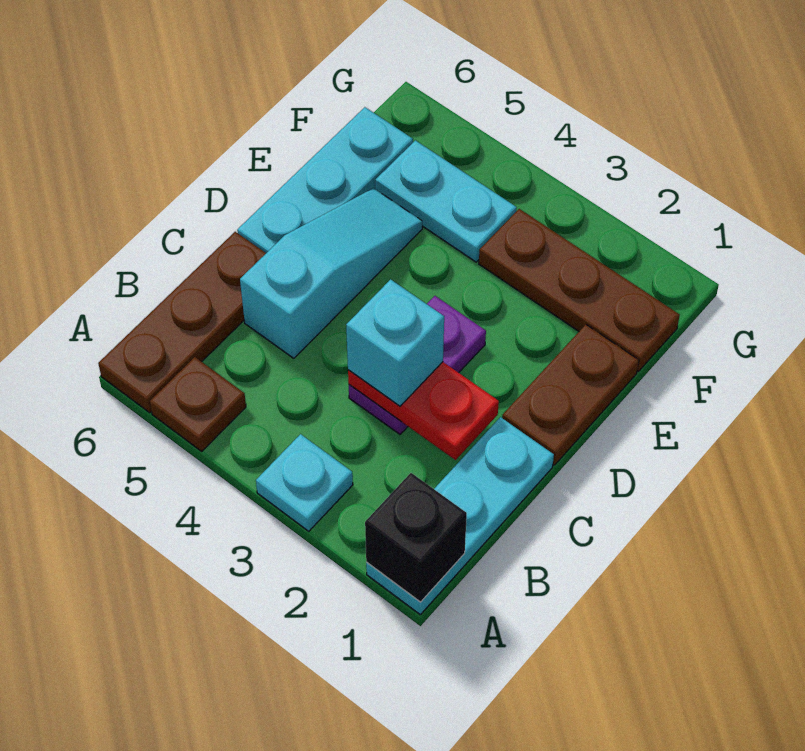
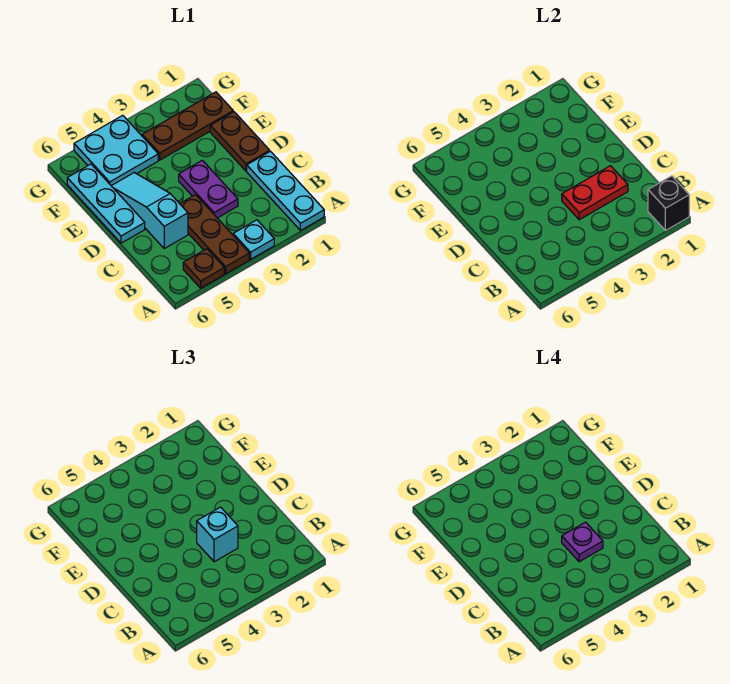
brown 1x3 plate [98,232,266,413] -> brown 1x3 plate moved to [180,195,249,274]
none -> purple 1x1 plate [562,522,603,562]
cyan 1x2 plate [375,140,517,262] -> cyan 2x2 plate [74,115,158,186]

